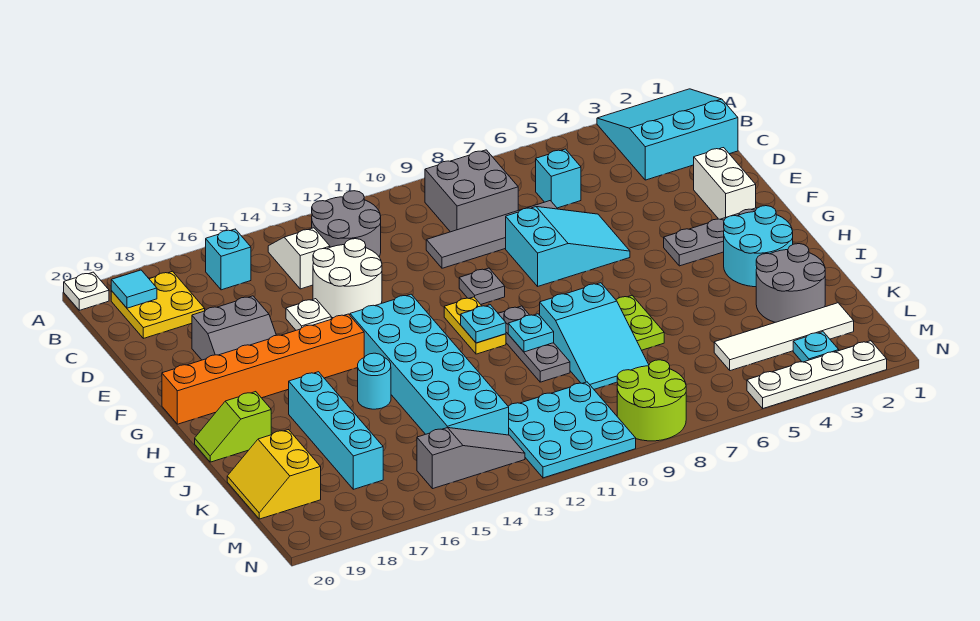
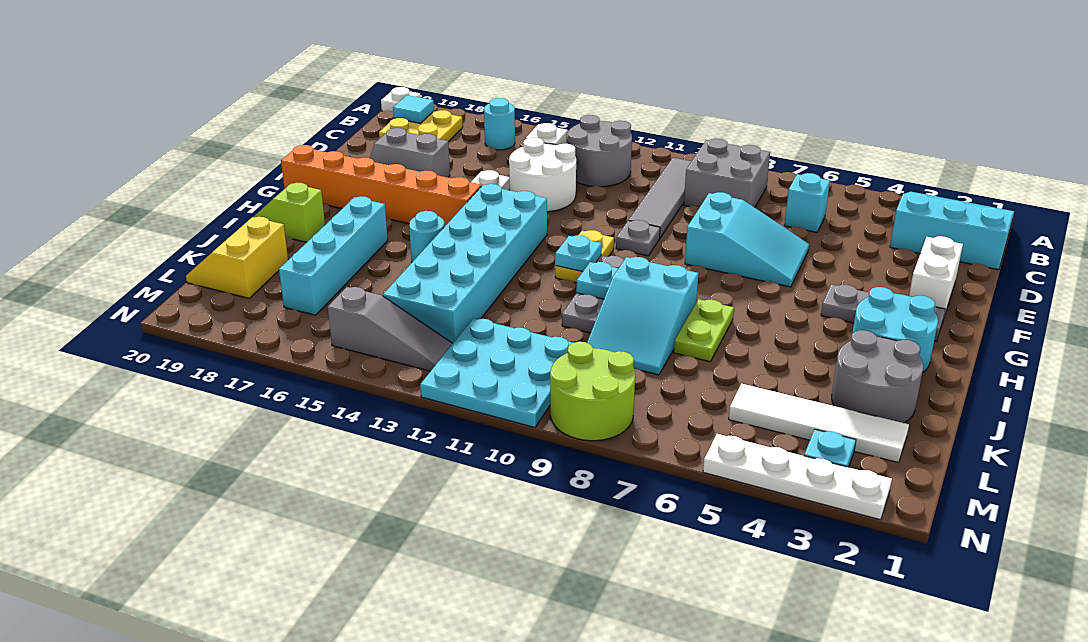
cyan 1x1 brick [206,229,251,290] -> cyan 1x1 round brick [484,98,515,150]
grey 1x4 tile [426,201,557,268] -> grey 1x4 tile turned to [629,158,691,238]

